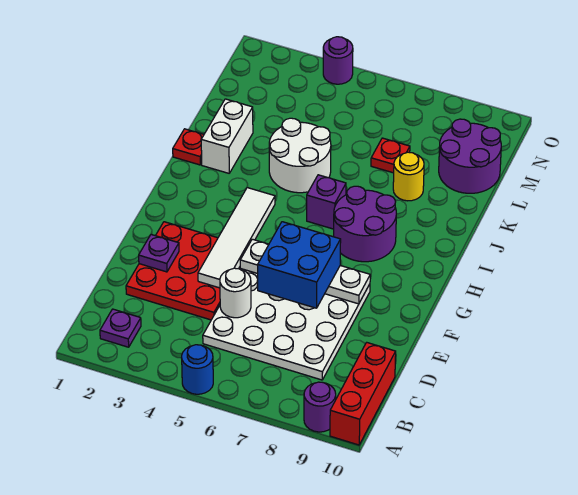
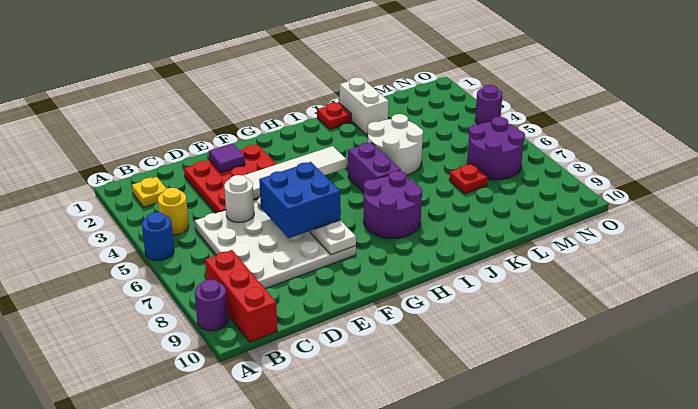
red 1x3 brick [330,342,396,445] -> red 1x3 brick turned to [205,250,277,342]
purple 1x1 plate [100,309,141,347] -> yellow 1x1 plate [132,177,167,207]
purple 1x1 plate [139,235,179,272] -> purple 1x1 tile [209,143,245,173]
purple 1x1 brick [307,175,346,229] -> purple 1x2 brick [348,142,401,192]
white 1x2 brick [201,99,253,173] -> white 1x2 brick turned to [340,77,388,134]
yellow 1x1 round brick [393,152,424,201] -> yellow 1x1 round brick moved to [158,188,189,235]
purple 2x2 round brick [439,119,501,193] -> purple 2x2 round brick moved to [467,117,525,180]

